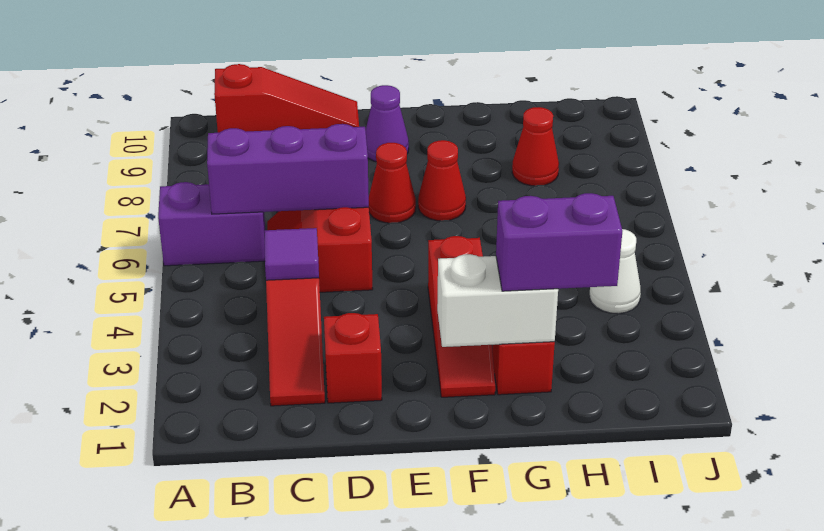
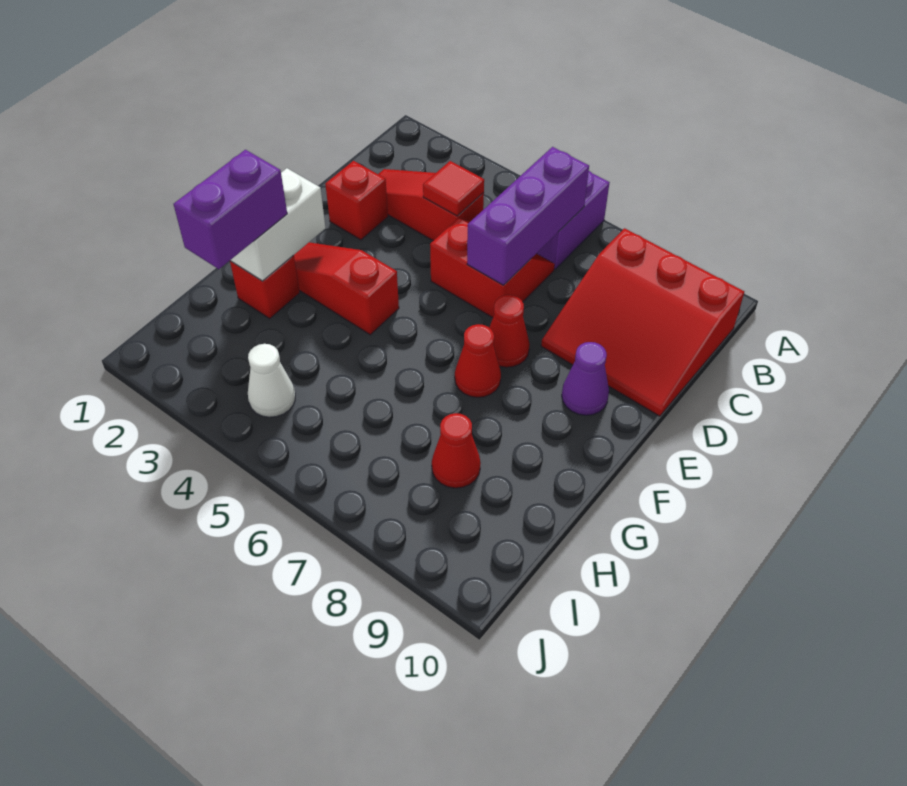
red 1x3 slope [214,64,359,133] -> red 3x3 slope [541,228,744,416]
purple 1x1 tile [264,228,319,280] -> red 1x1 tile [423,161,484,216]

